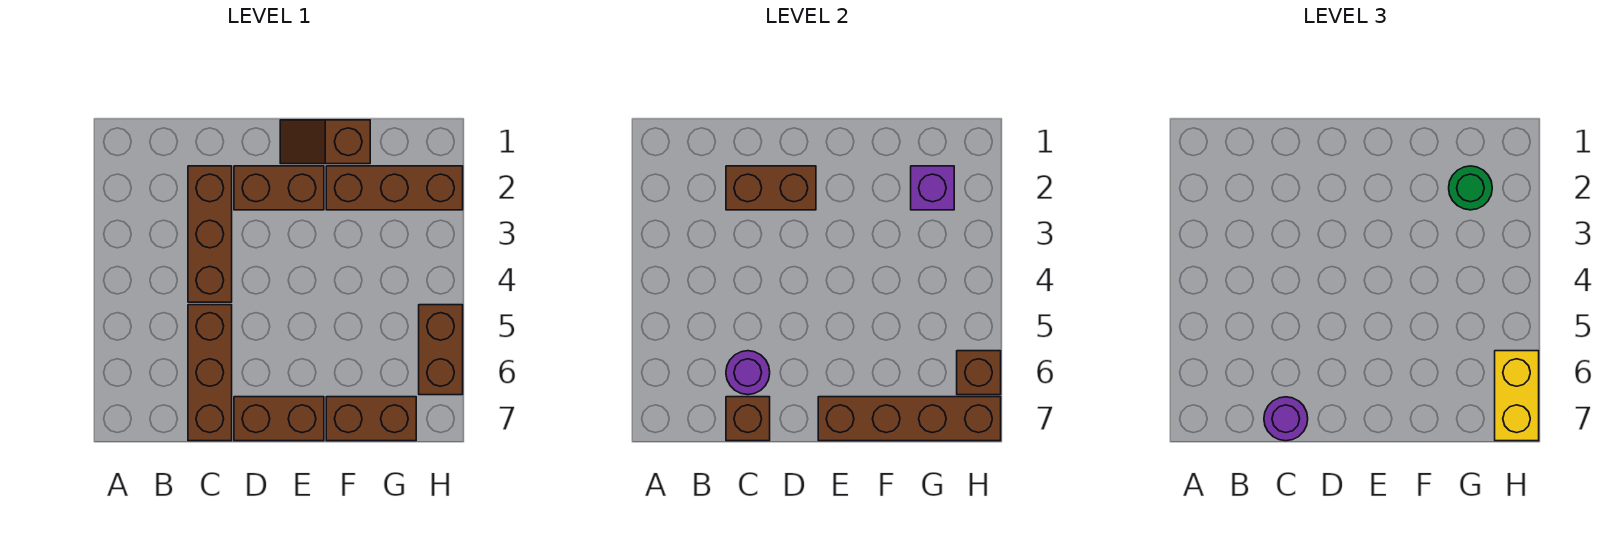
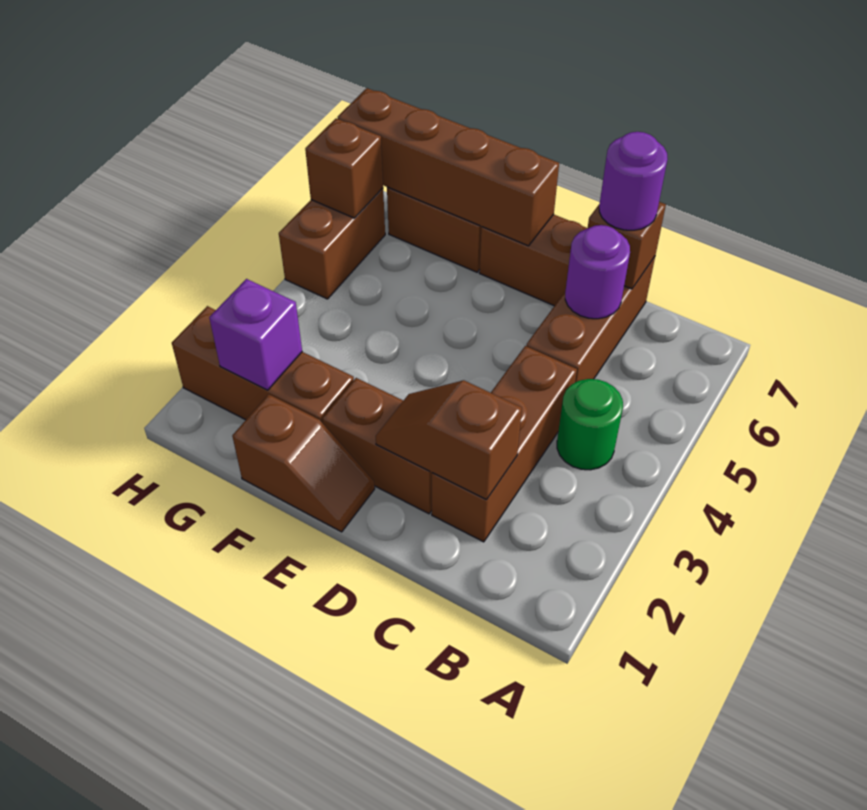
brown 1x2 brick [726,166,816,210] -> brown 1x2 slope [376,380,522,500]
green 1x1 round brick [1449,166,1492,210] -> green 1x1 round brick moved to [557,379,623,470]
yellow 1x2 brick [1495,351,1539,441] -> none

